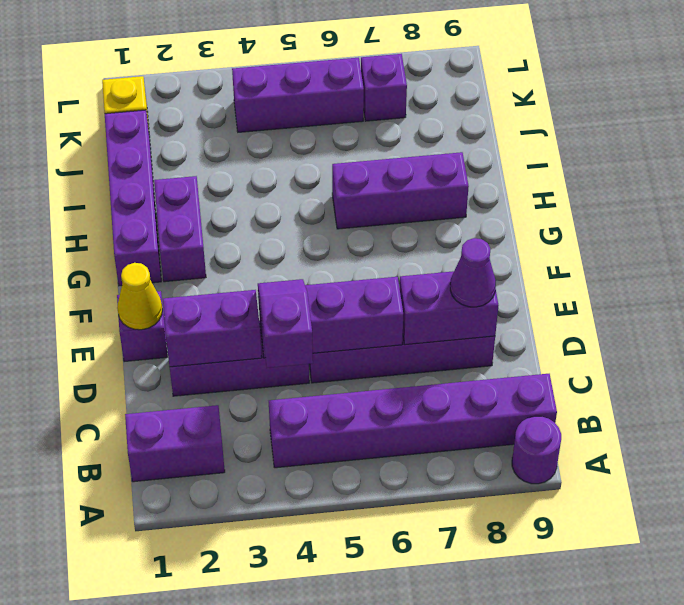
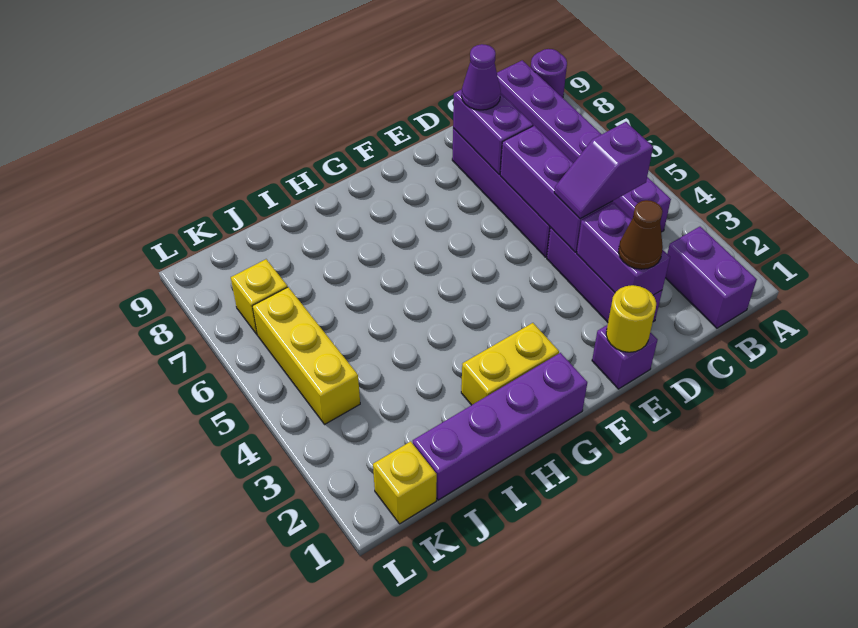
none -> brown 1x1 cone [618,200,663,269]
yellow 1x1 cone [117,263,162,330] -> yellow 1x1 round brick [606,285,656,352]
purple 1x2 brick [154,176,206,282] -> yellow 1x2 brick [461,323,559,405]
purple 1x3 brick [332,152,469,229] -> none
purple 1x3 brick [232,58,364,132] -> yellow 1x3 brick [252,287,360,425]
purple 1x1 brick [361,54,407,121] -> yellow 1x1 brick [231,259,287,335]

